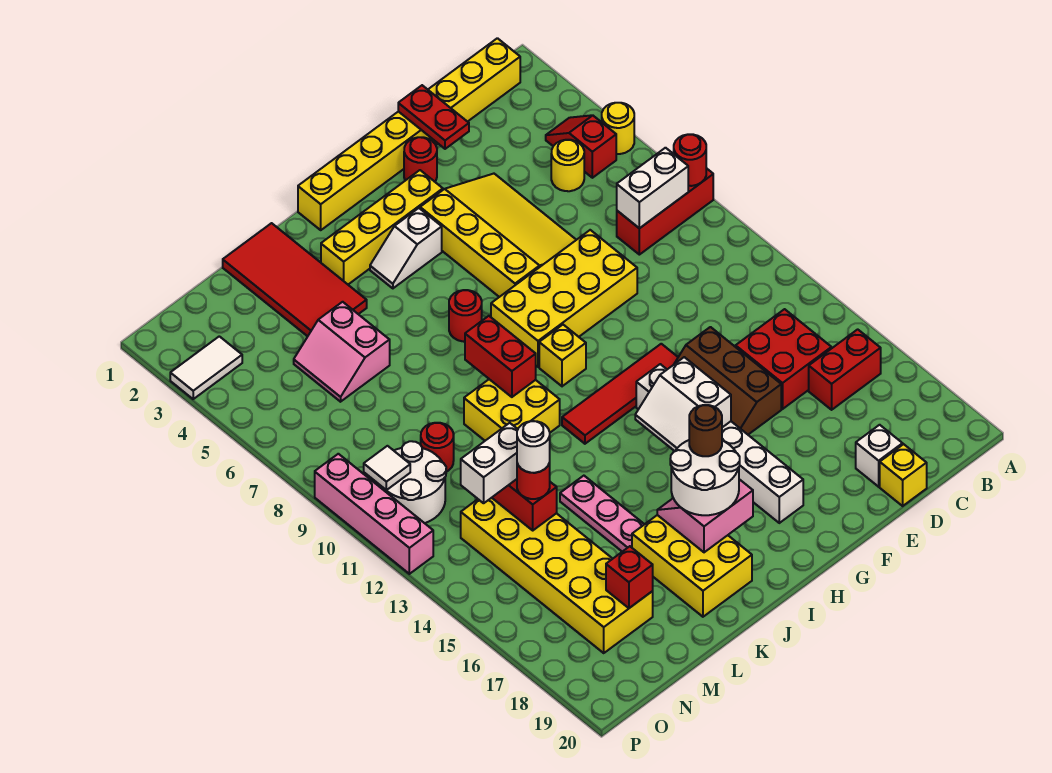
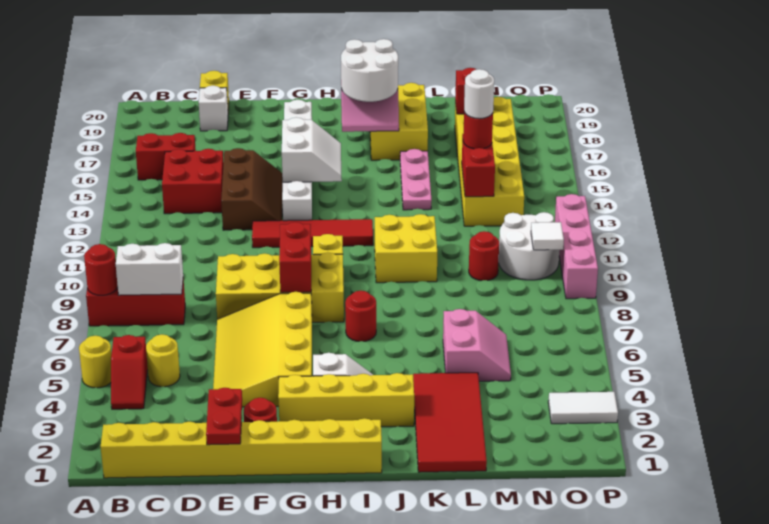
brown 1x1 round brick [689,405,722,456] -> none
red 1x2 brick [465,316,536,397] -> red 1x2 brick moved to [279,222,311,293]
white 1x2 brick [461,423,518,503] -> none

